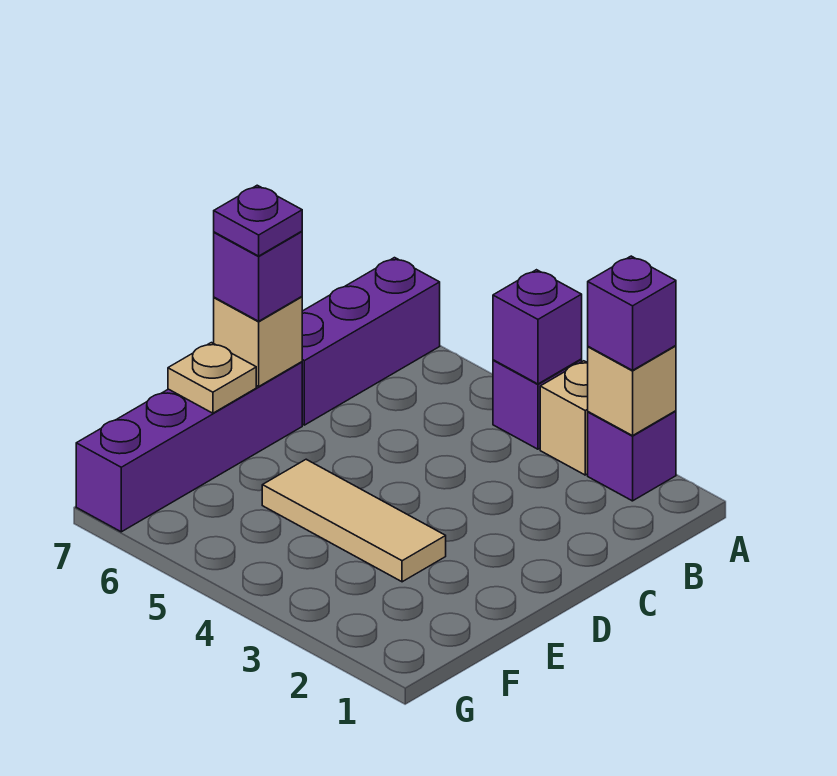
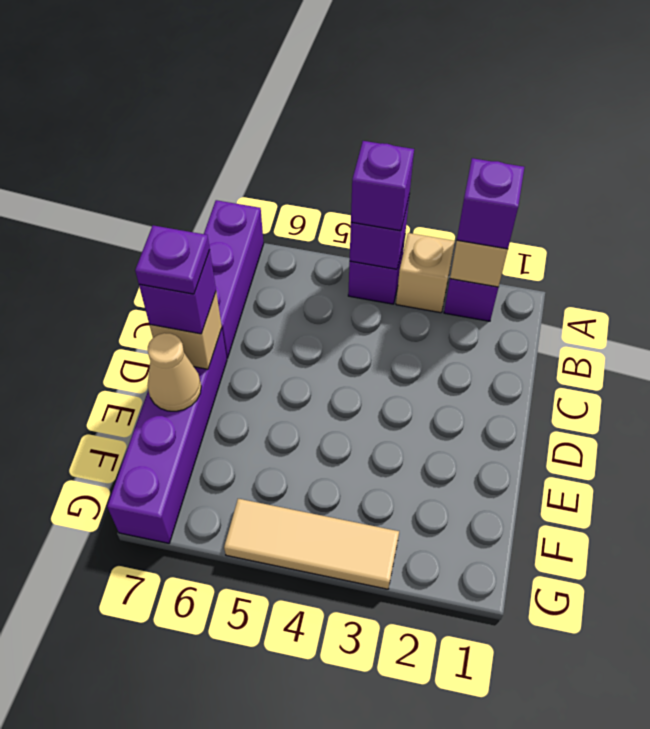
none -> purple 1x1 brick [351,141,414,231]
tan 1x3 tile [262,459,446,582] -> tan 1x3 tile moved to [224,499,399,589]
tan 1x1 plate [168,343,256,413] -> tan 1x1 cone [148,333,201,411]

